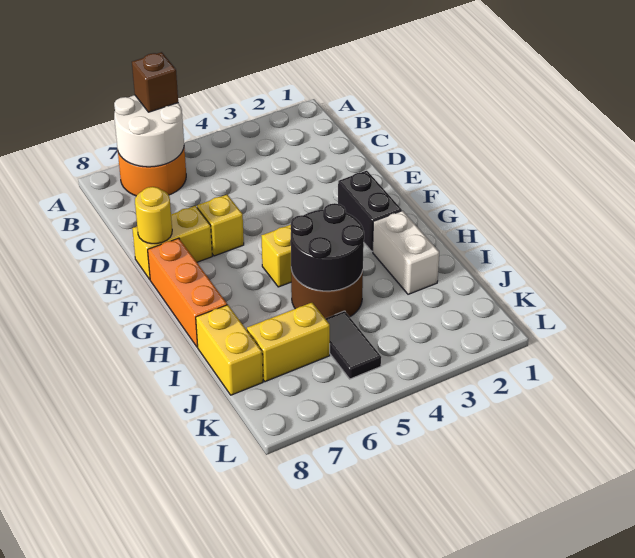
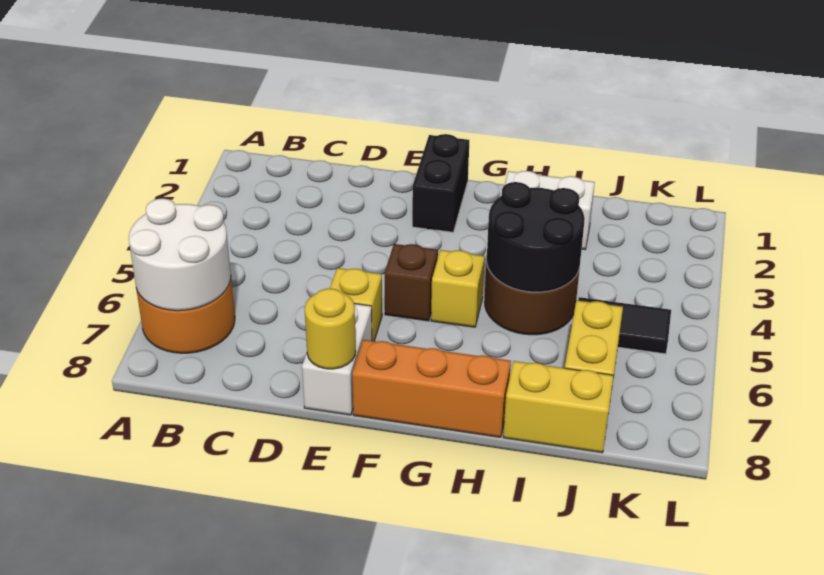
brown 1x1 brick [132,52,178,112] -> brown 1x1 brick moved to [385,244,438,321]
yellow 1x2 brick [132,206,212,279] -> white 1x2 brick [302,304,372,415]
black 1x2 brick [338,171,402,251] -> black 1x2 brick turned to [412,134,469,232]

